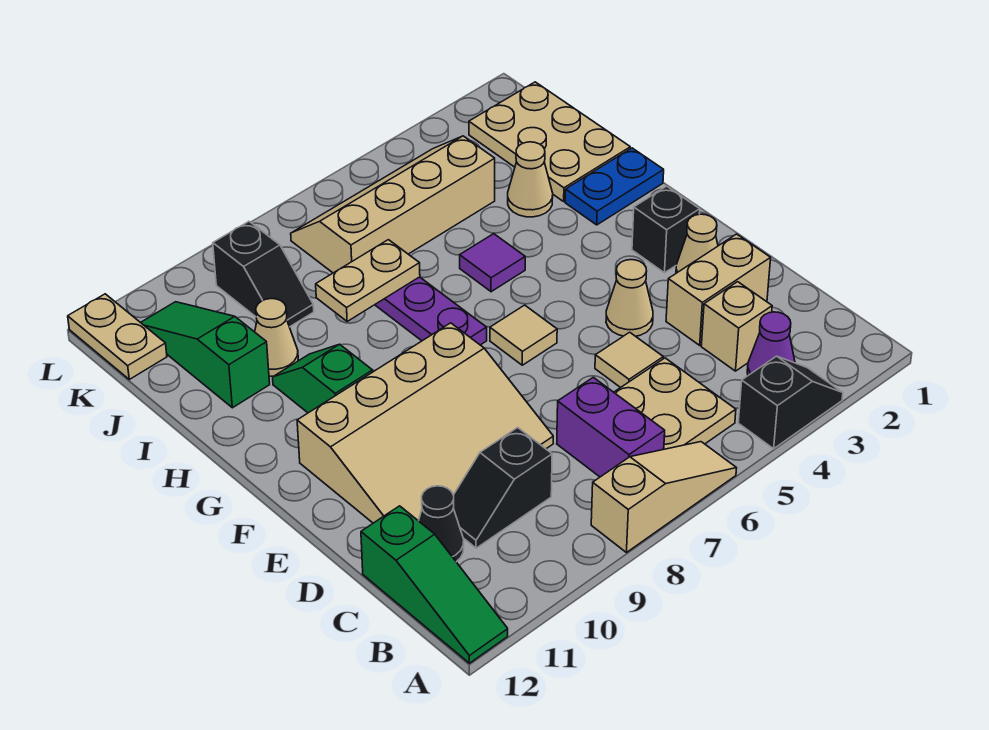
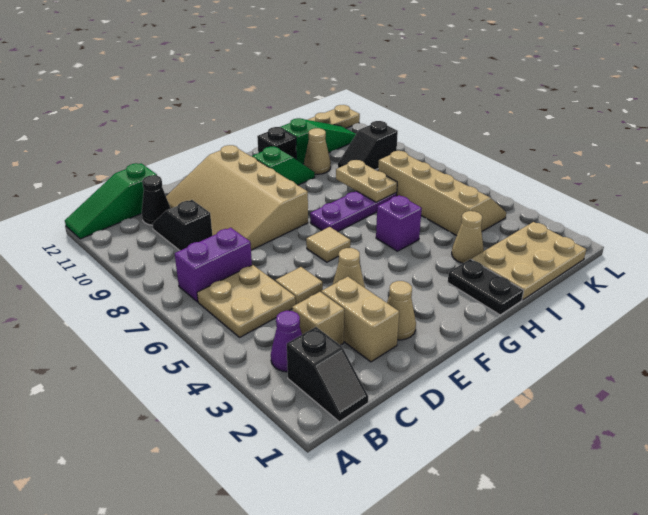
black 1x2 slope [738,356,843,449] -> black 1x2 slope moved to [287,327,368,422]
tan 1x3 slope [591,442,737,552] -> none
black 1x1 brick [632,186,700,273] -> black 1x1 brick moved to [257,127,296,159]
blue 1x2 plate [565,148,664,225] -> black 1x2 plate [448,259,524,315]
purple 1x1 tile [460,234,525,292] -> purple 1x1 brick [376,195,422,251]

